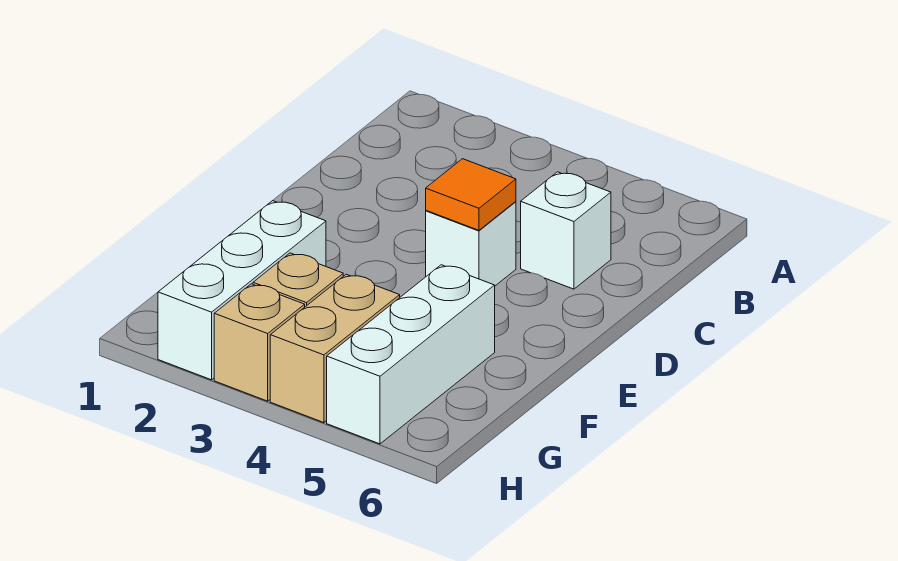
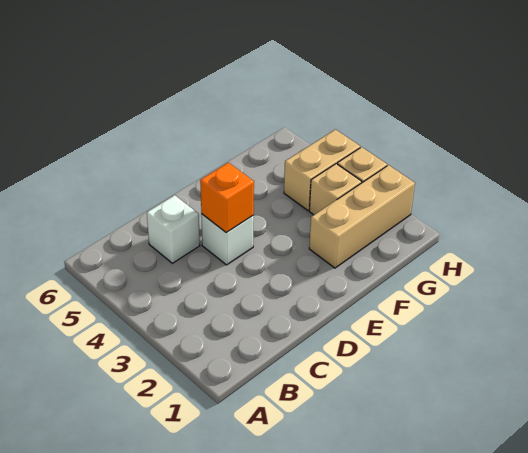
orange 1x1 tile [426,159,516,230] -> orange 1x1 brick [200,163,254,233]
white 1x3 brick [158,201,326,380] -> tan 1x3 brick [309,165,415,268]
white 1x3 brick [327,265,495,444] -> none

